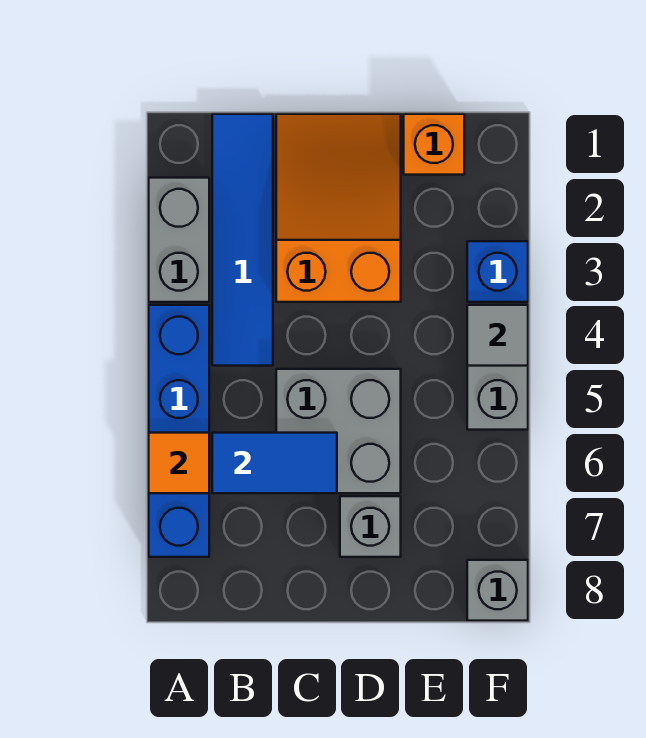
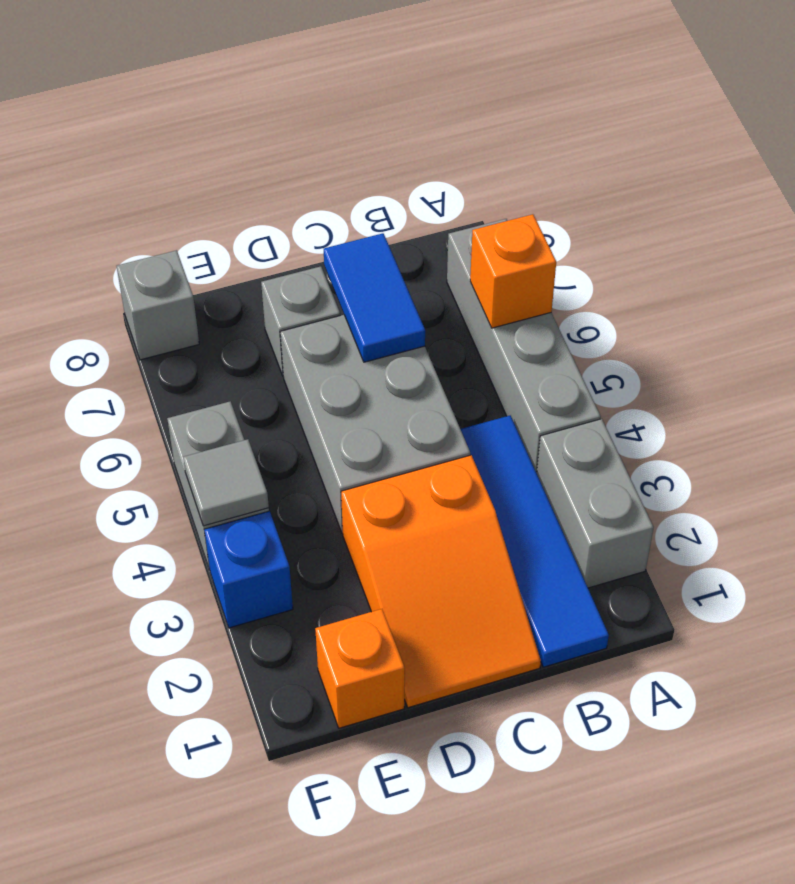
blue 1x4 brick [149,305,209,557] -> grey 1x4 brick [447,219,601,473]
orange 1x1 tile [149,433,209,493] -> orange 1x1 brick [470,214,556,328]
blue 1x2 tile [212,433,337,493] -> blue 1x2 tile turned to [324,233,425,362]
grey 2x2 brick [276,369,401,493] -> grey 2x3 brick [280,315,470,533]

